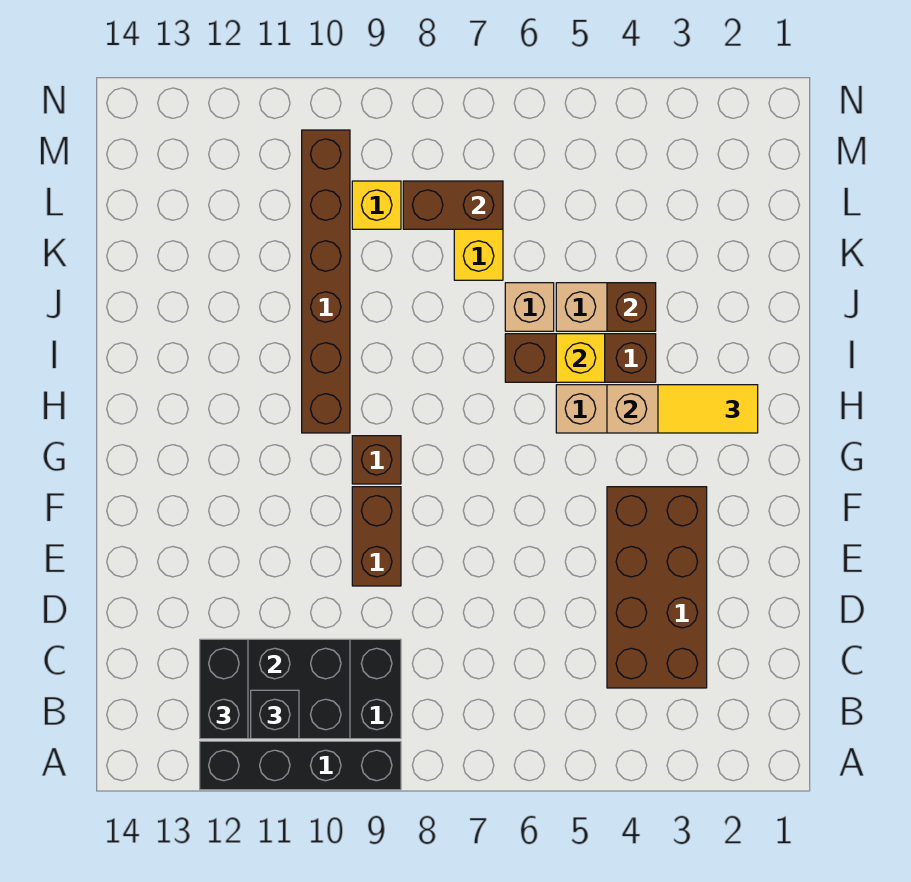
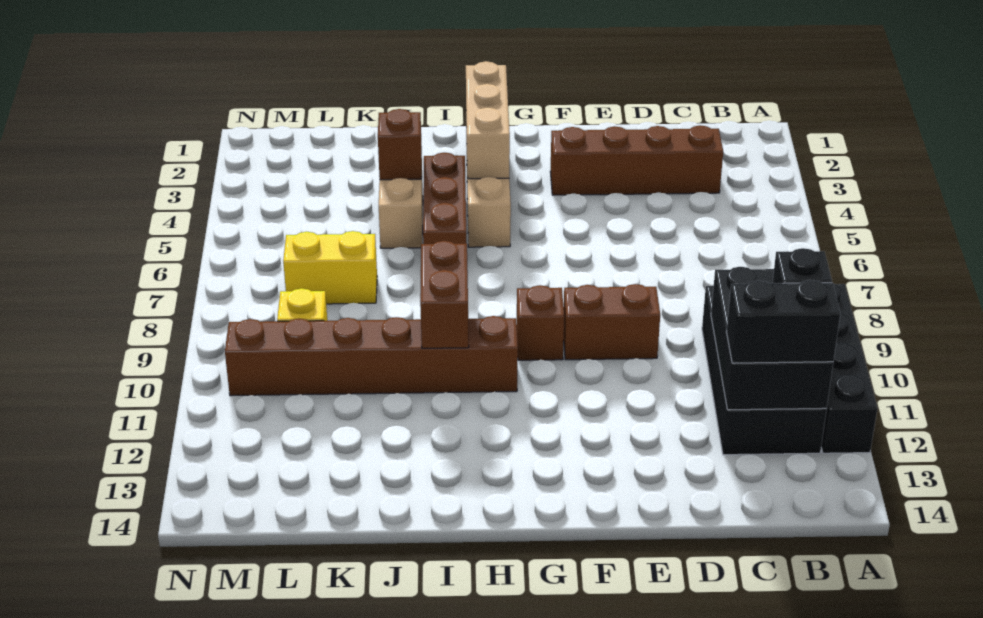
brown 2x4 brick [607,487,707,688] -> brown 1x4 brick [550,126,723,195]
yellow 1x2 tile [658,385,758,433] -> none
yellow 1x1 brick [556,334,605,382] -> none
tan 1x1 brick [505,283,554,331] -> none
brown 1x2 brick [403,181,503,229] -> brown 1x2 brick moved to [420,241,469,348]

